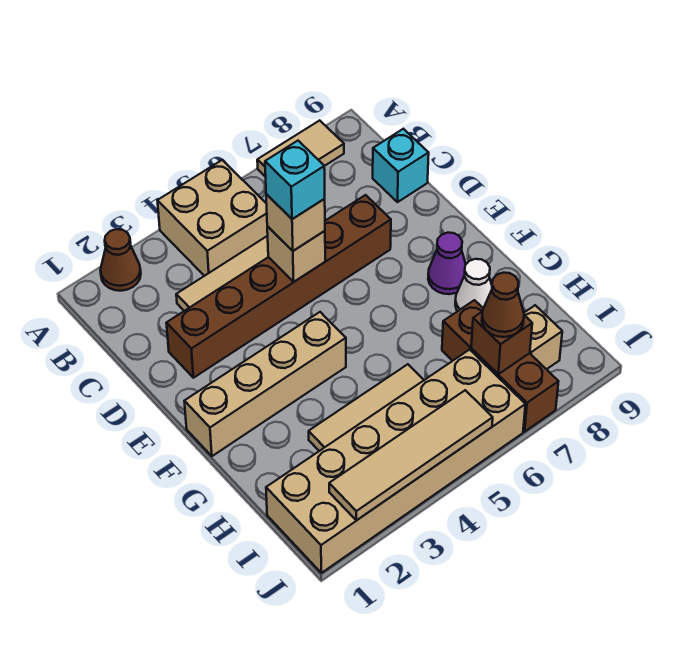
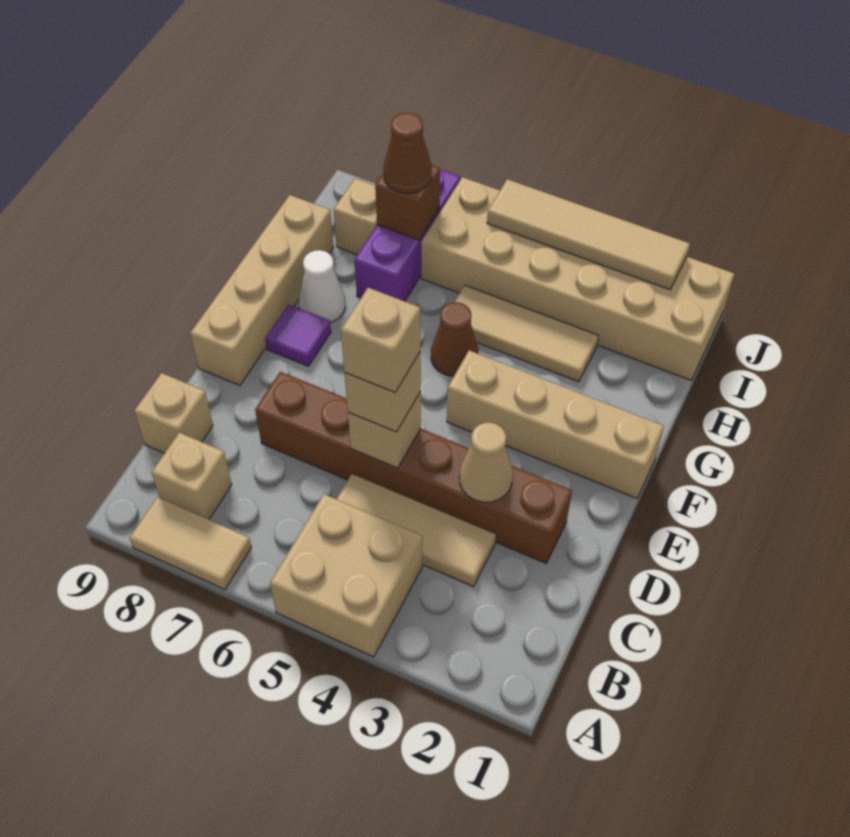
brown 1x1 cone [100,229,141,291] -> brown 1x1 cone moved to [431,302,478,376]
none -> tan 1x1 brick [152,432,232,519]
cyan 1x1 brick [373,129,429,202] -> tan 1x1 brick [134,373,213,453]
none -> tan 1x1 cone [459,423,513,502]
cyan 1x1 brick [265,141,325,219] -> tan 1x1 brick [341,288,420,392]
none -> tan 1x4 brick [190,195,334,385]
purple 1x1 cone [428,233,466,294] -> purple 1x1 tile [265,304,331,366]
brown 1x3 brick [442,300,559,432] -> purple 1x3 brick [354,169,460,301]

